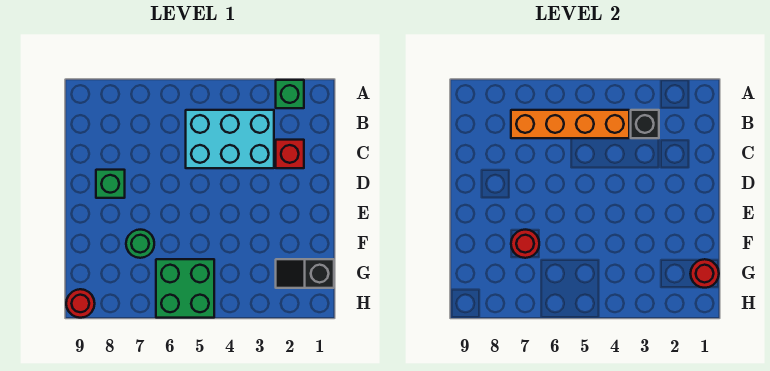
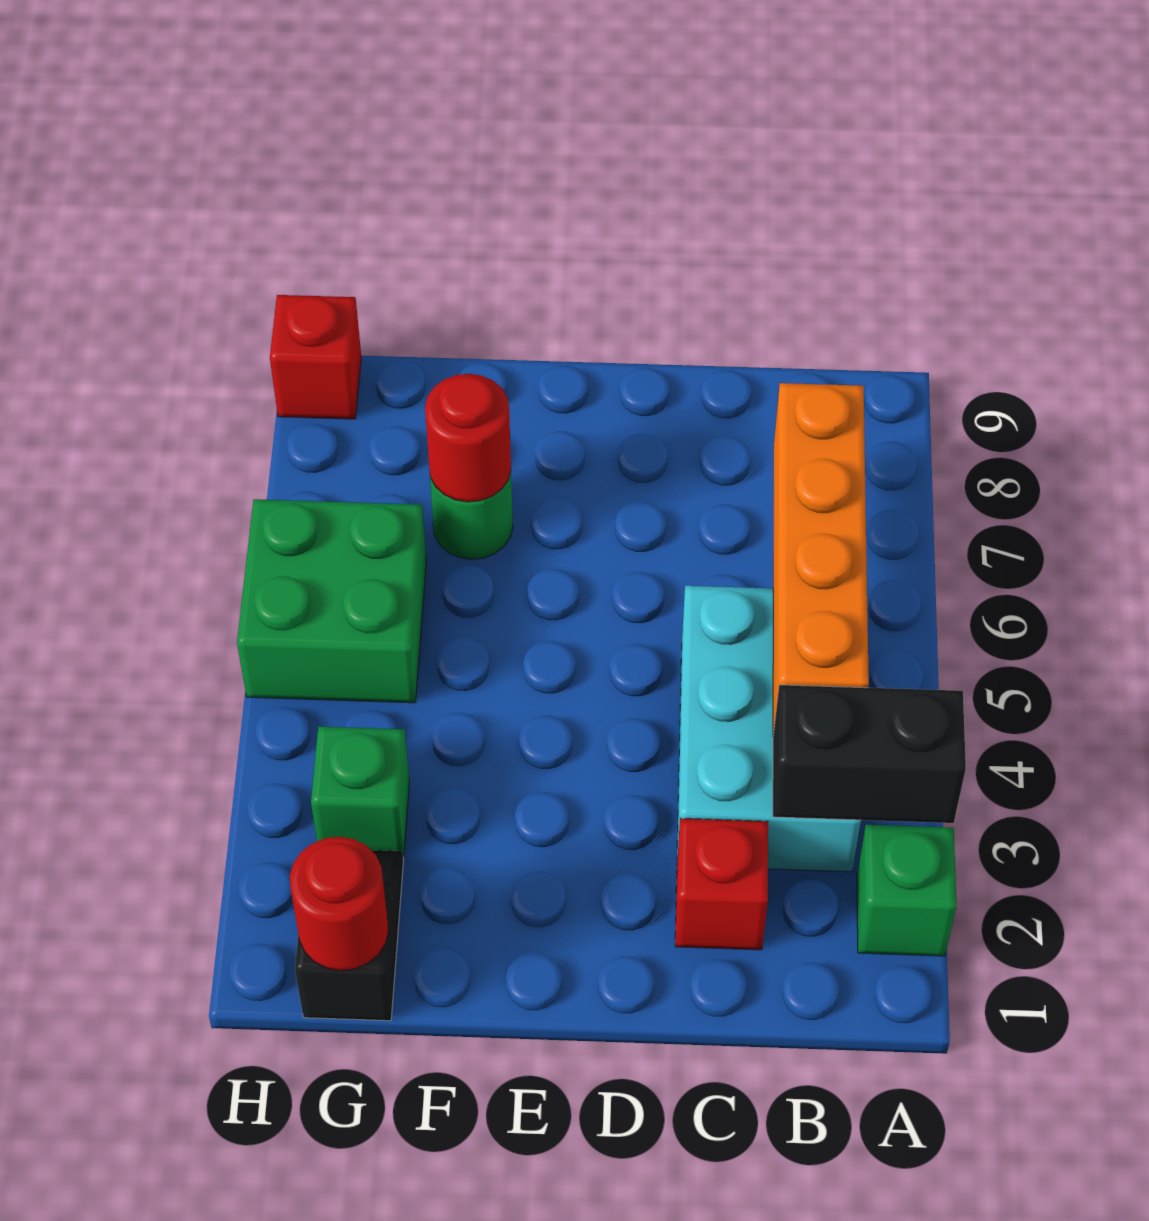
black 1x1 brick [631,110,659,138] -> black 1x2 brick [773,685,966,823]
green 1x1 brick [96,170,125,198] -> green 1x1 brick moved to [311,727,410,857]
red 1x1 round brick [66,289,95,318] -> red 1x1 brick [270,295,361,419]

